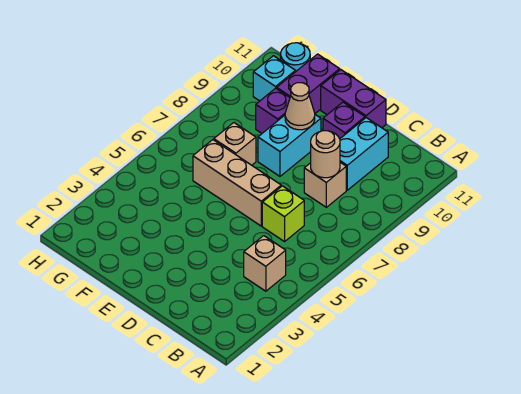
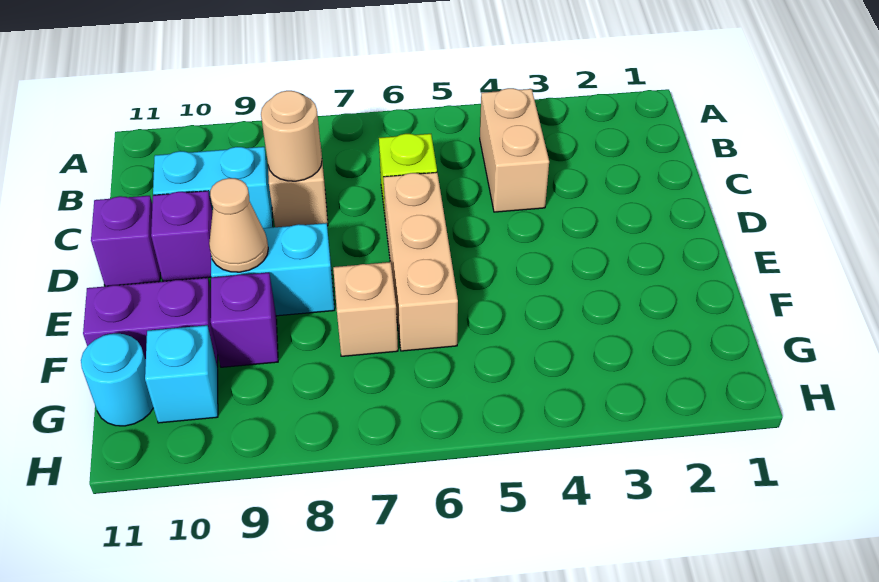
tan 1x1 brick [244,236,286,291] -> tan 1x2 brick [480,88,549,212]
purple 1x2 brick [321,70,386,128] -> purple 1x1 brick [91,196,160,286]

